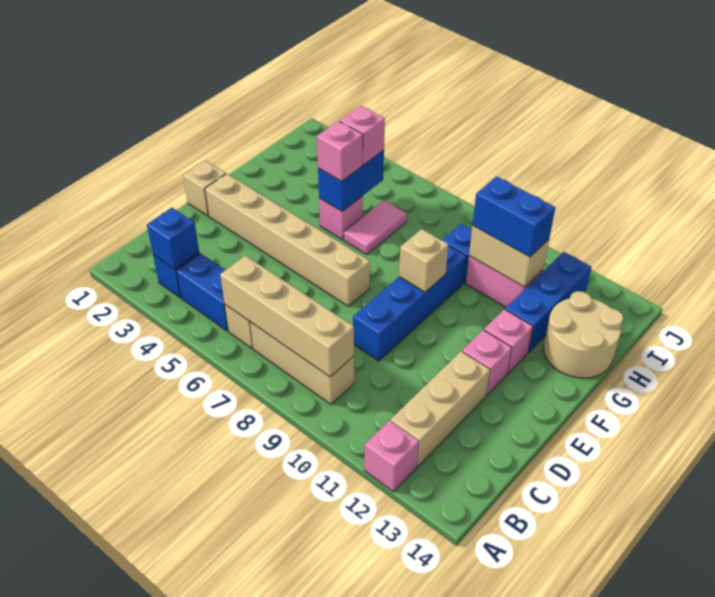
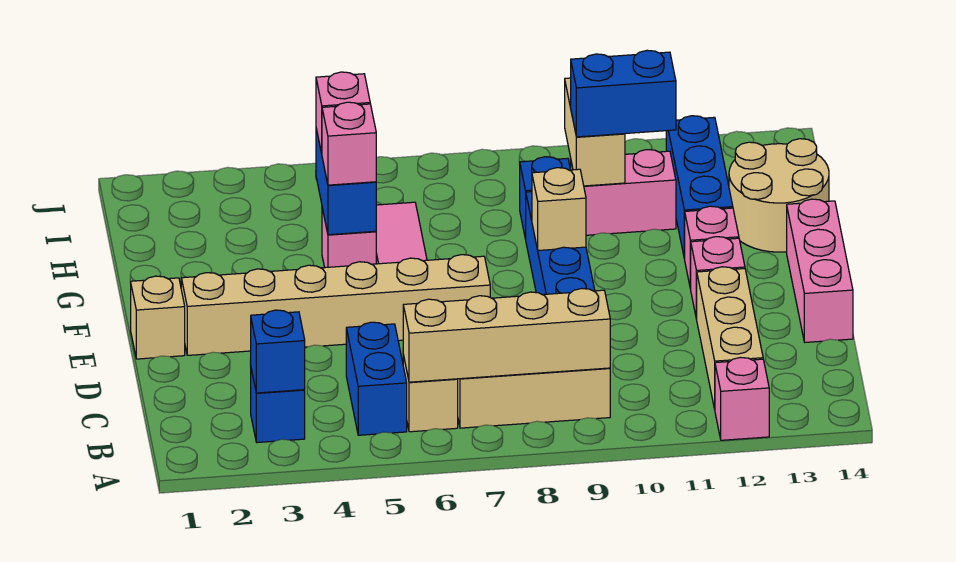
blue 1x2 brick [176,253,228,331] -> blue 1x2 brick turned to [346,322,407,435]
none -> pink 1x3 brick [787,199,853,342]
tan 1x2 brick [469,226,549,287] -> tan 1x2 brick turned to [565,78,625,186]

